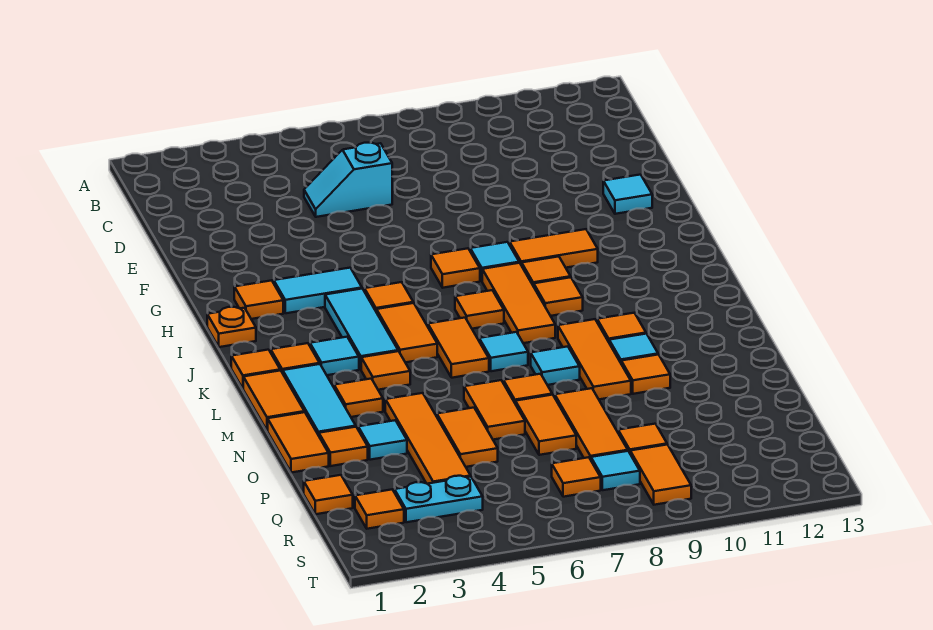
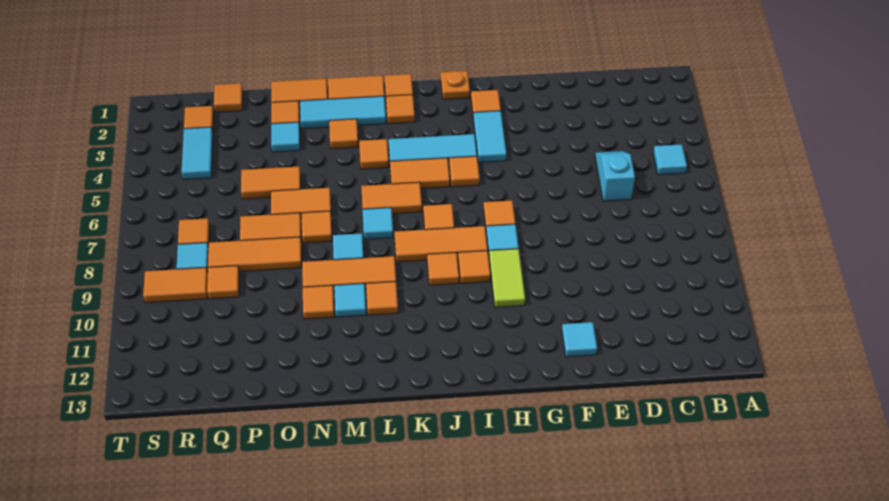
orange 1x2 tile [510,229,598,268] -> lime 1x2 tile [489,249,525,307]
cyan 1x1 tile [310,337,359,375] -> cyan 1x1 tile moved to [653,144,687,175]
orange 1x4 tile [385,393,471,484] -> none
cyan 1x2 plate [394,476,483,522] -> cyan 1x2 tile [182,127,213,179]

